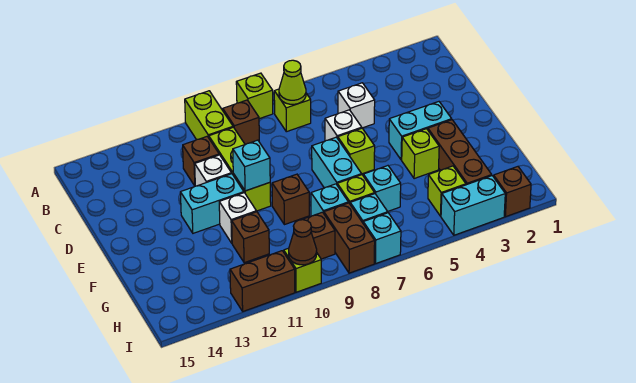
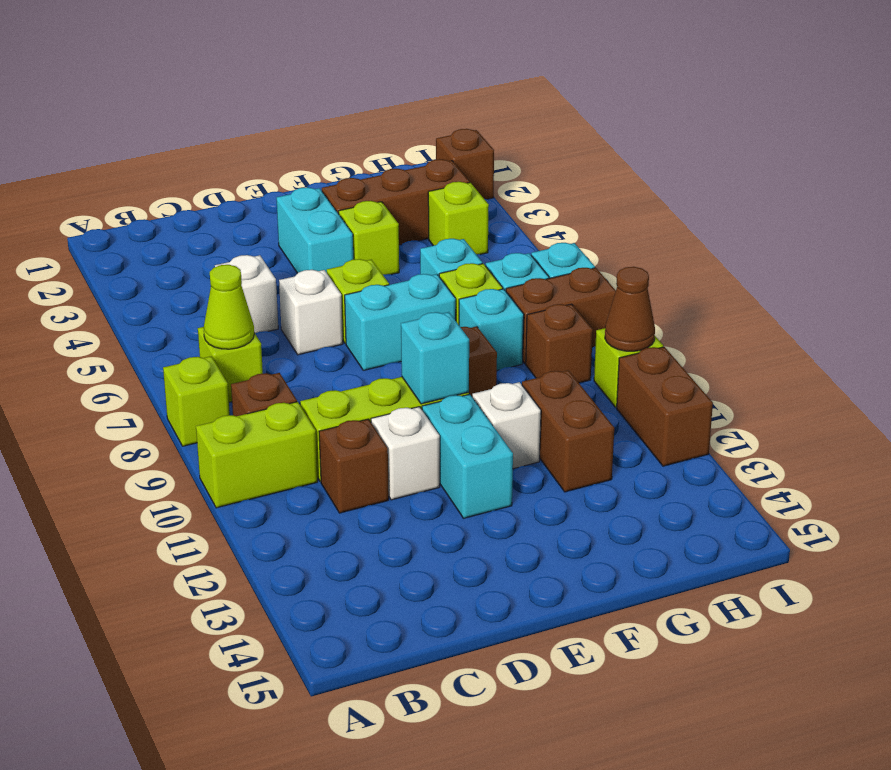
brown 1x1 brick [232,212,269,263] -> brown 1x2 brick [522,370,614,492]
cyan 1x2 brick [441,176,505,235] -> none

